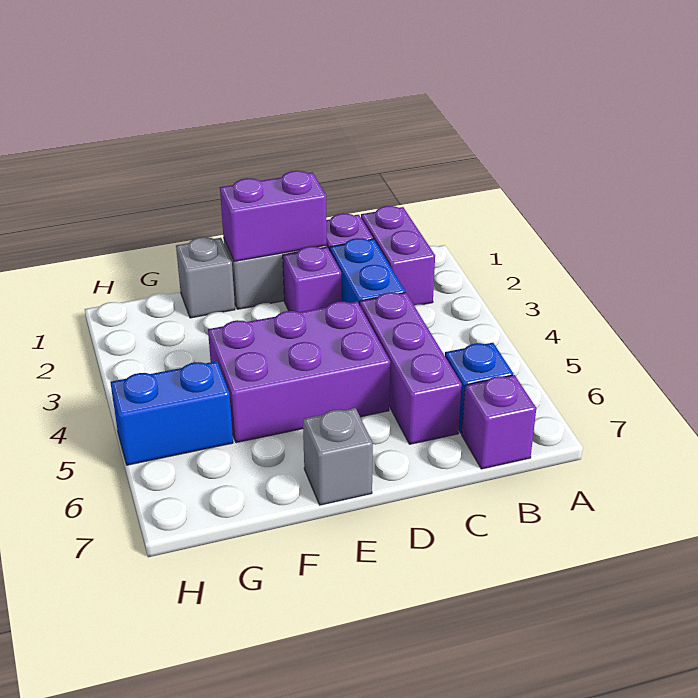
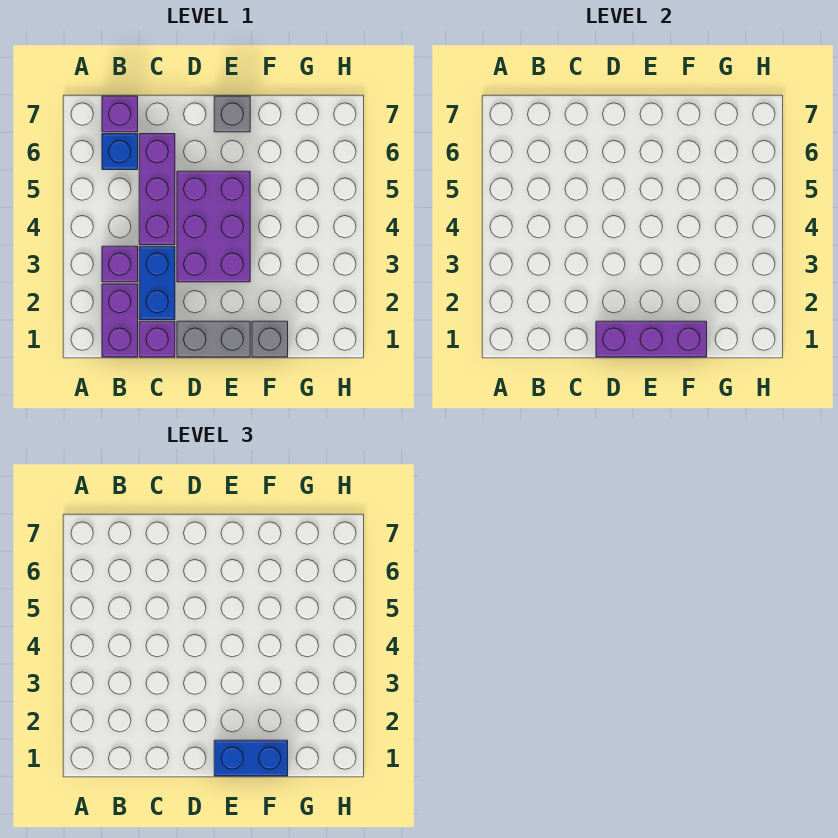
purple 1x2 brick [220,171,327,261] -> purple 1x3 brick [596,321,707,357]
purple 1x1 brick [283,246,341,312] -> purple 1x1 brick moved to [102,246,138,282]
purple 2x3 brick [208,302,390,443] -> purple 2x3 brick turned to [177,171,250,282]
blue 1x2 brick [110,361,233,465] -> blue 1x2 brick moved to [214,740,288,776]

